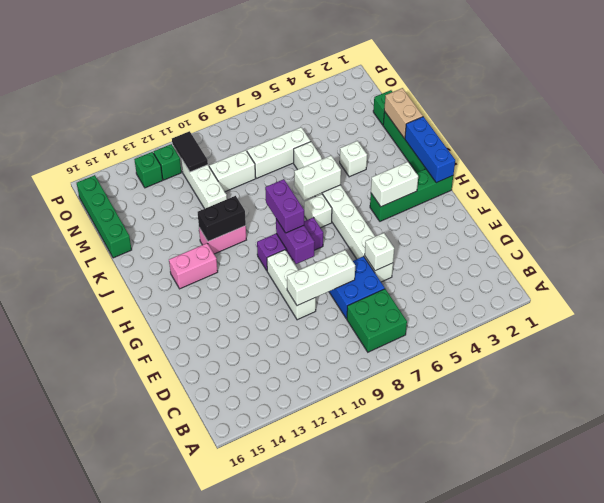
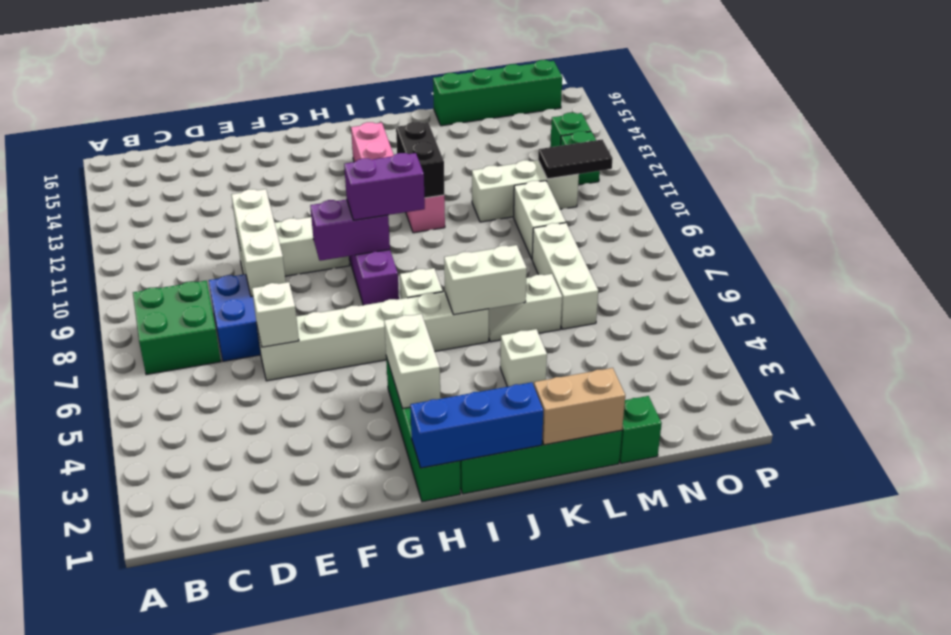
white 1x2 brick [294,156,341,200] -> white 1x2 brick turned to [444,245,527,315]

